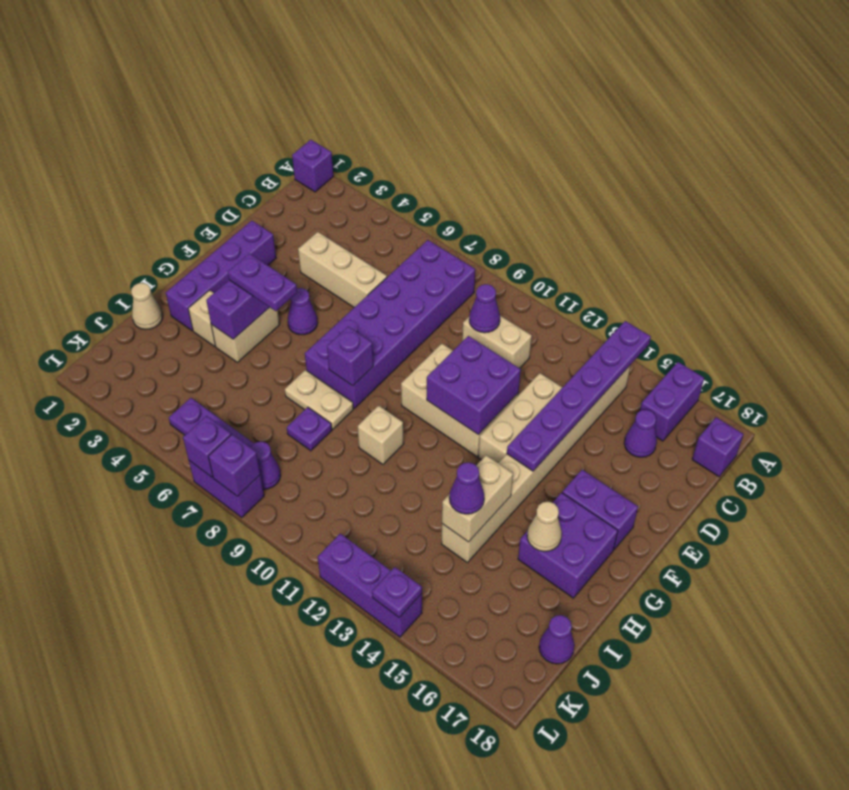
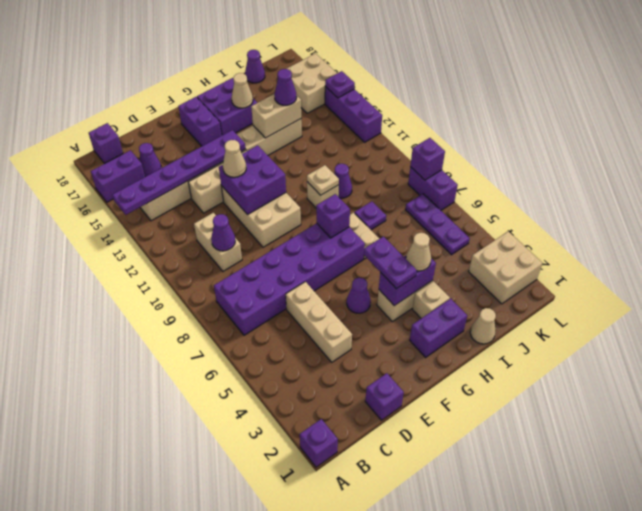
purple 1x4 brick [166,221,276,331] -> purple 1x2 brick [410,299,467,357]
none -> tan 1x1 cone [223,140,246,177]
none -> tan 1x1 cone [406,233,431,271]
none -> tan 1x1 plate [307,165,339,195]
none -> tan 2x2 brick [469,231,542,304]
purple 1x1 cone [251,442,281,489] -> purple 1x1 cone moved to [335,164,352,198]
none -> tan 2x2 brick [287,54,337,113]
purple 1x1 brick [183,416,231,477] -> purple 1x1 brick moved to [365,373,404,420]

